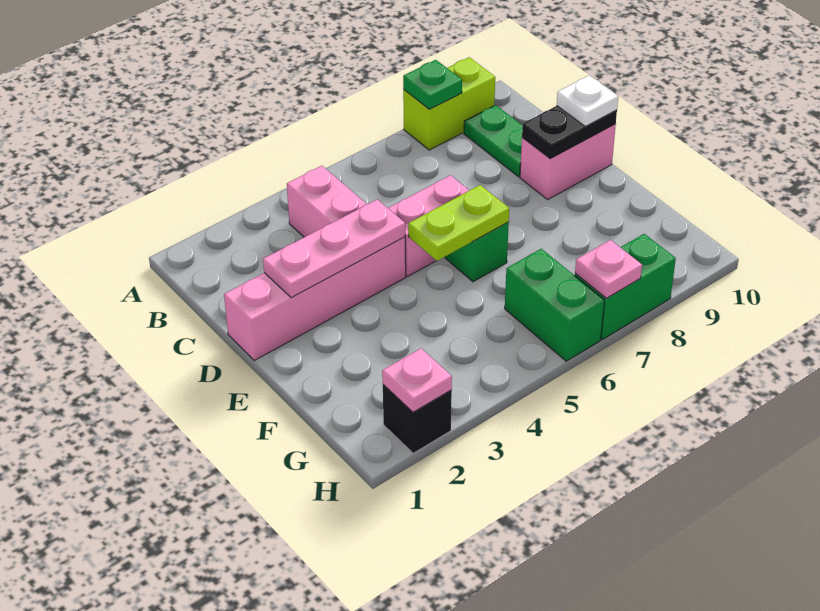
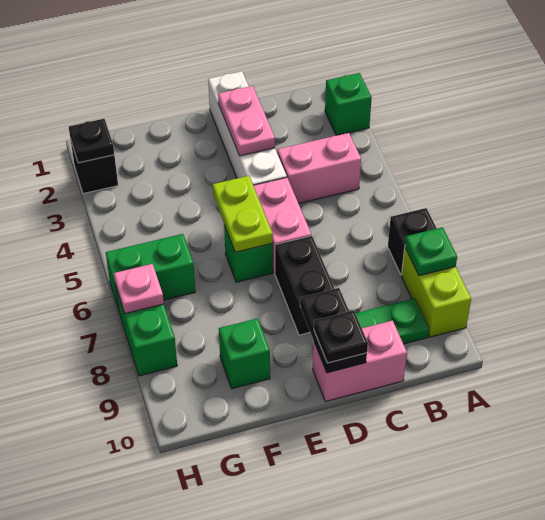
none -> green 1x1 brick [325,73,372,136]
none -> black 1x1 brick [388,208,437,275]
pink 1x4 brick [224,237,406,360] -> white 1x4 brick [208,71,287,185]
pink 1x3 plate [263,199,405,298] -> pink 1x2 plate [218,86,275,156]
none -> black 1x2 brick [275,236,335,335]
pink 1x2 brick [520,124,616,199] -> pink 1x2 brick turned to [313,321,407,402]
white 1x1 plate [557,75,618,127] -> black 1x1 plate [314,310,368,363]
none -> green 1x1 brick [219,318,270,389]
pink 1x1 plate [382,348,452,412] -> black 1x1 plate [69,119,114,163]

